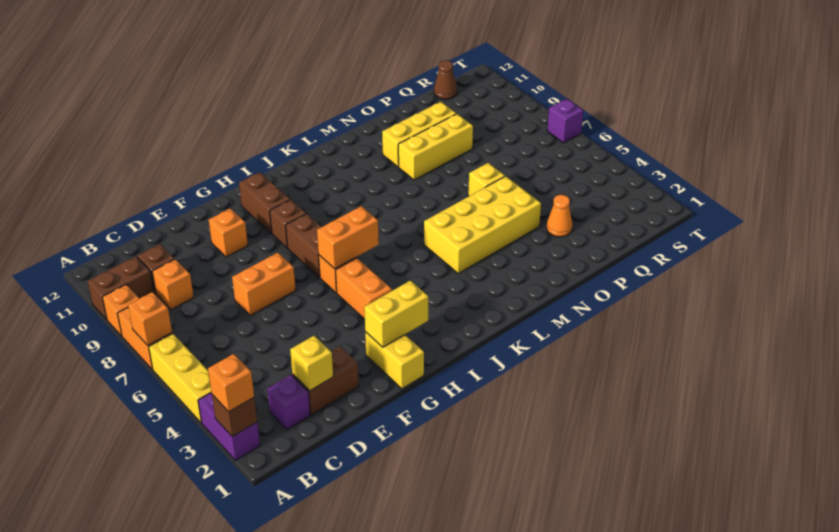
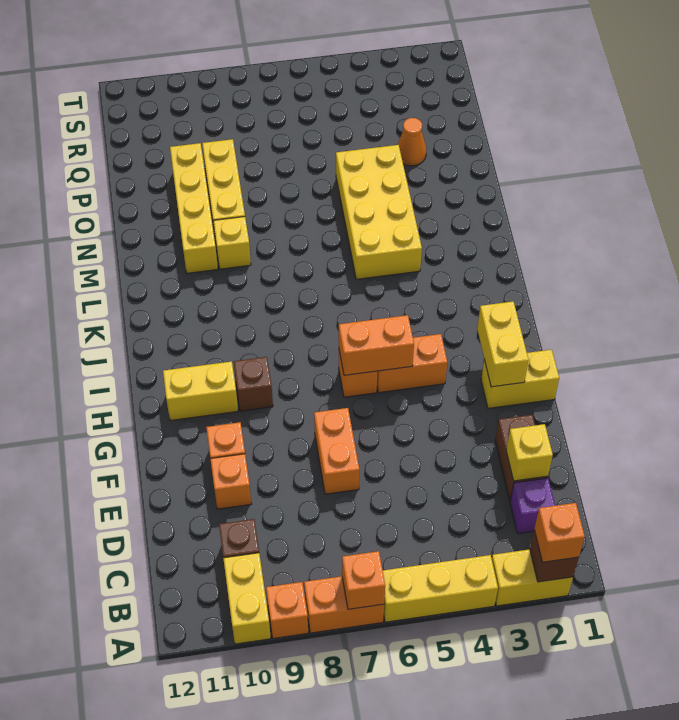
purple 1x2 brick [198,393,260,460] -> yellow 1x2 brick [492,549,573,606]
brown 1x2 brick [88,256,154,319] -> yellow 1x2 brick [223,553,271,644]
orange 1x1 brick [152,259,194,310] -> orange 1x1 brick moved to [210,454,251,509]
orange 1x2 brick [317,206,379,269] -> orange 1x2 brick turned to [339,315,414,375]
brown 1x2 brick [286,214,322,277] -> none
brown 1x2 brick [239,172,290,233] -> yellow 1x2 brick [163,361,238,421]
yellow 1x3 brick [382,102,456,167] -> yellow 1x4 brick [170,143,218,273]
yellow 1x1 brick [468,163,505,196] -> yellow 1x1 brick moved to [213,217,251,269]
brown 1x1 cone [434,60,457,99] -> none
purple 1x1 brick [547,99,583,143] -> none

